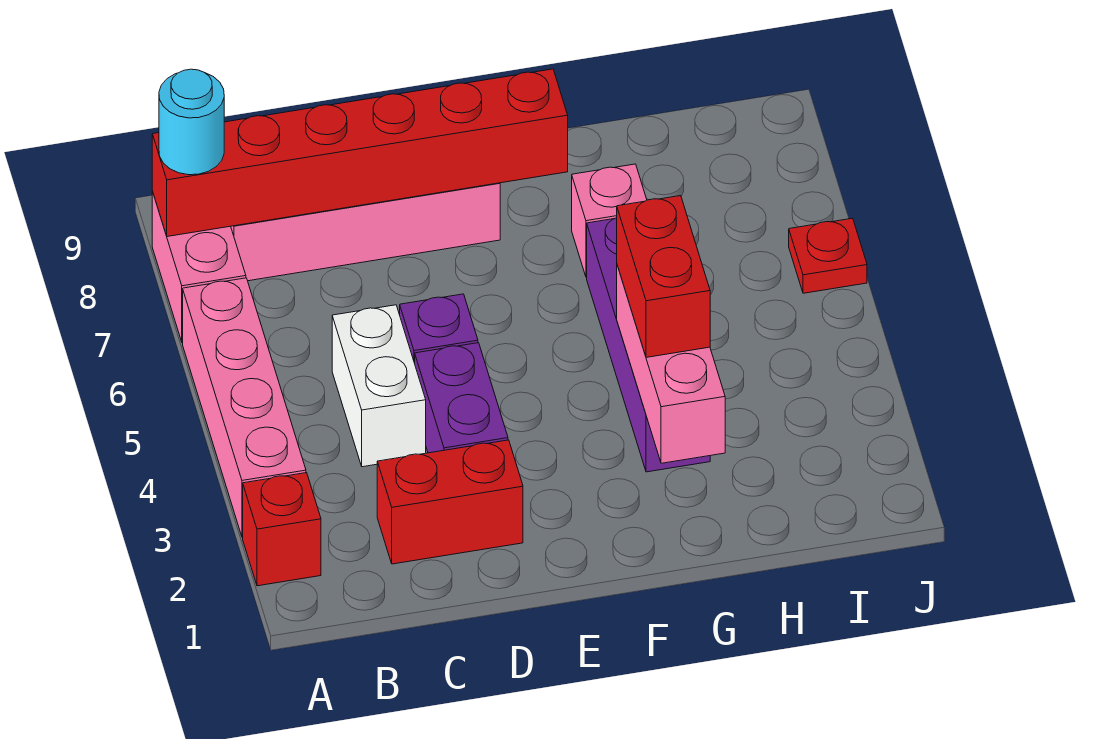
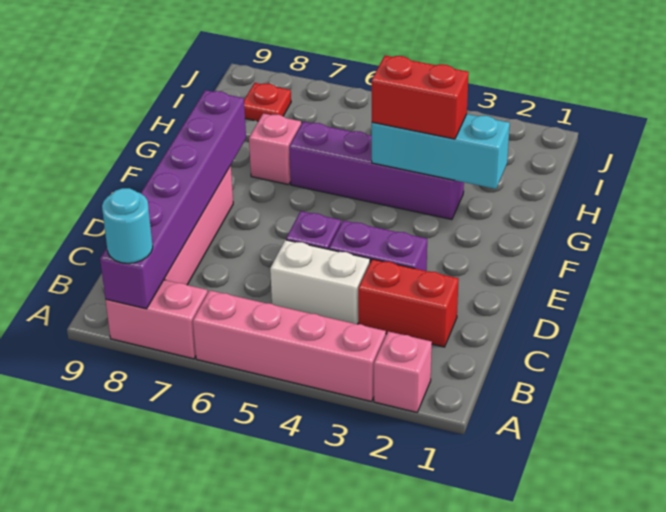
red 1x1 brick [243,473,321,586] -> pink 1x1 brick [374,332,432,412]
red 1x6 brick [152,69,568,237] -> purple 1x6 brick [100,90,246,309]
red 1x2 brick [377,440,523,564] -> red 1x2 brick turned to [358,259,459,347]
pink 1x3 brick [617,265,725,463] -> cyan 1x3 brick [372,114,510,189]
red 1x1 plate [789,218,867,293] -> red 1x1 plate moved to [244,83,291,121]

